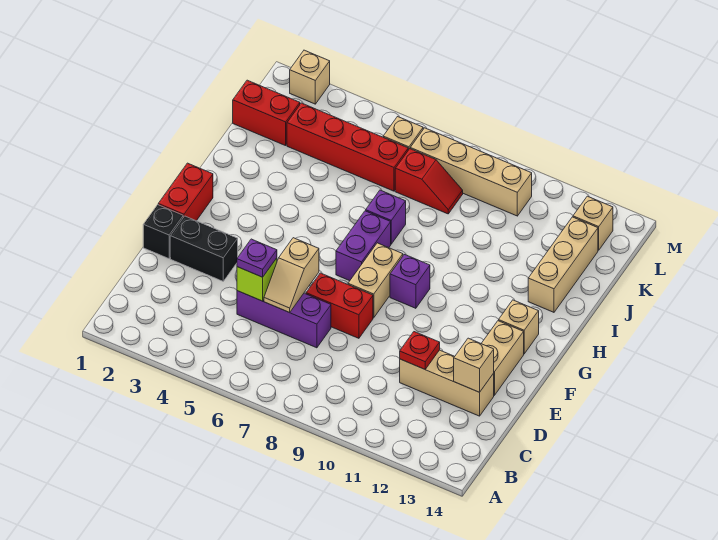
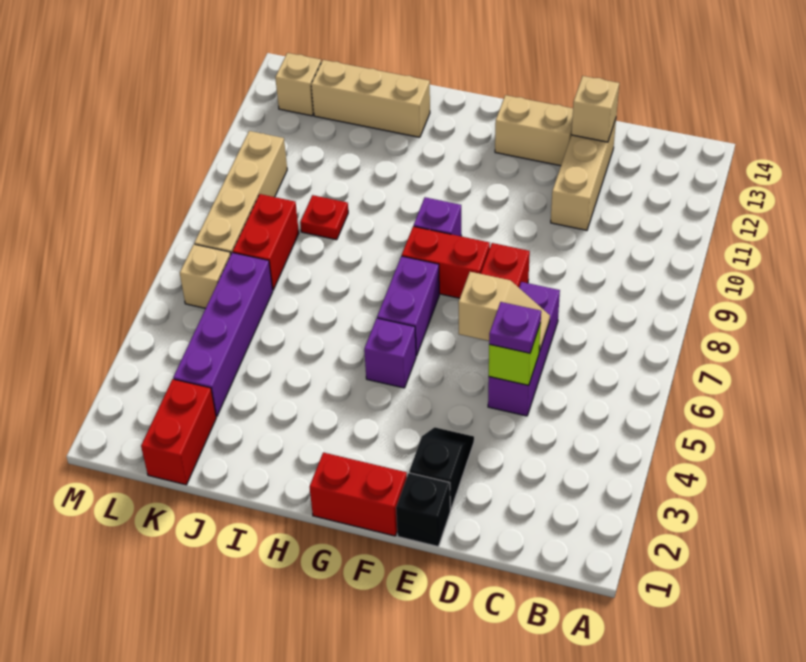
red 1x1 plate [400,332,440,369] -> red 1x1 plate moved to [300,195,348,240]
black 1x2 brick [170,216,238,281] -> black 1x2 slope [409,427,474,510]
tan 1x2 brick [348,243,403,318] -> red 1x2 brick [402,226,490,298]
purple 1x2 brick [336,211,391,281] -> purple 1x2 brick turned to [377,256,439,356]
tan 1x1 brick [499,300,539,354] -> none
purple 1x1 brick [366,190,406,244] -> purple 1x1 brick moved to [364,318,416,388]
red 1x4 brick [287,103,408,191] -> purple 1x4 brick [173,253,273,416]
red 1x2 slope [395,149,463,214] -> red 1x2 brick [233,194,299,290]
tan 1x1 brick [290,50,330,104] -> none

